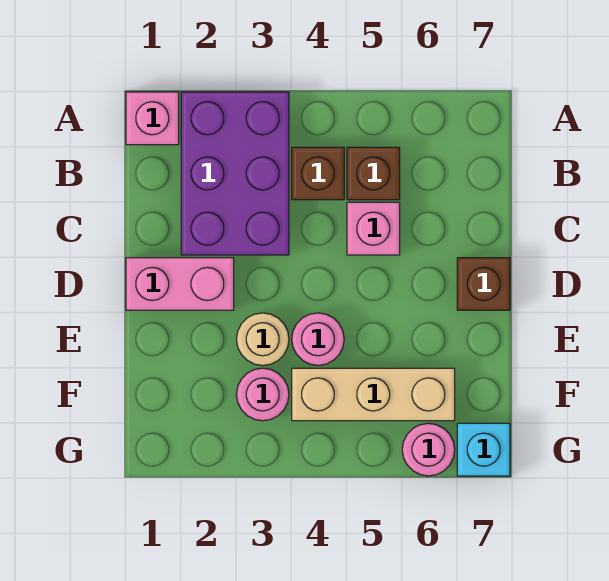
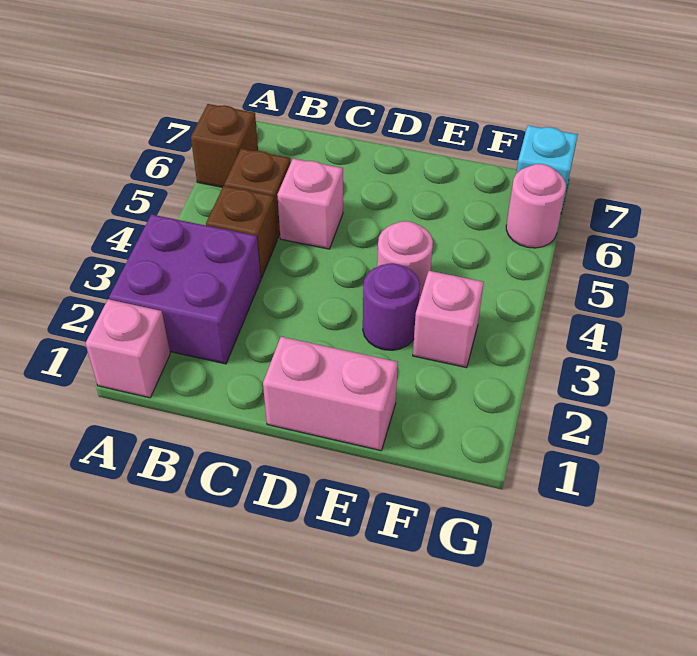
purple 2x3 brick [181,92,289,255] -> purple 2x2 brick [109,214,261,364]
pink 1x2 brick [126,258,234,310] -> pink 1x2 brick turned to [263,337,398,451]
brown 1x1 brick [457,258,510,310] -> brown 1x1 brick moved to [191,104,258,187]
tan 1x1 round brick [236,313,289,365] -> purple 1x1 round brick [363,263,420,350]
pink 1x1 round brick [236,368,289,421] -> pink 1x1 brick [413,271,484,368]
tan 1x3 brick [292,368,455,421] -> none

